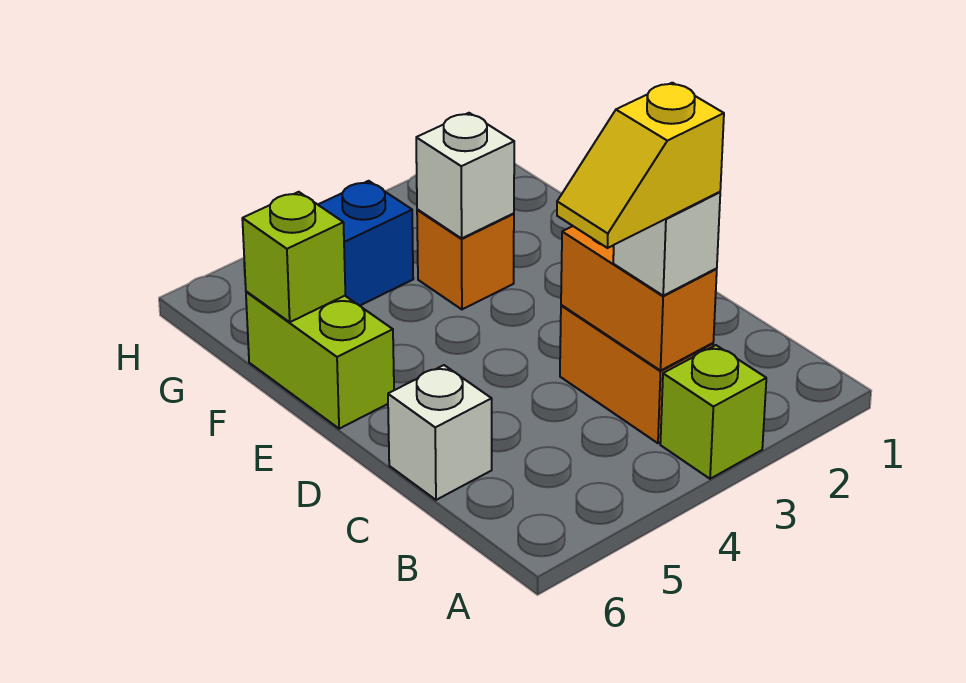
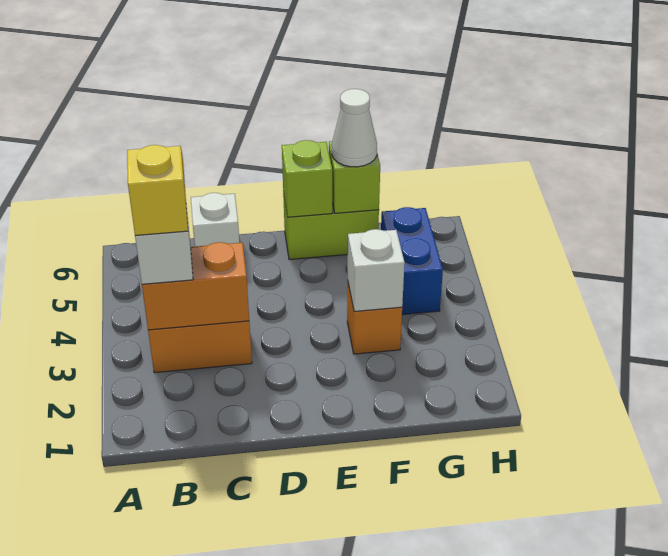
lime 1x1 brick [660,345,766,479] -> lime 1x1 brick moved to [282,140,332,217]
none -> white 1x1 cone [332,89,377,167]

